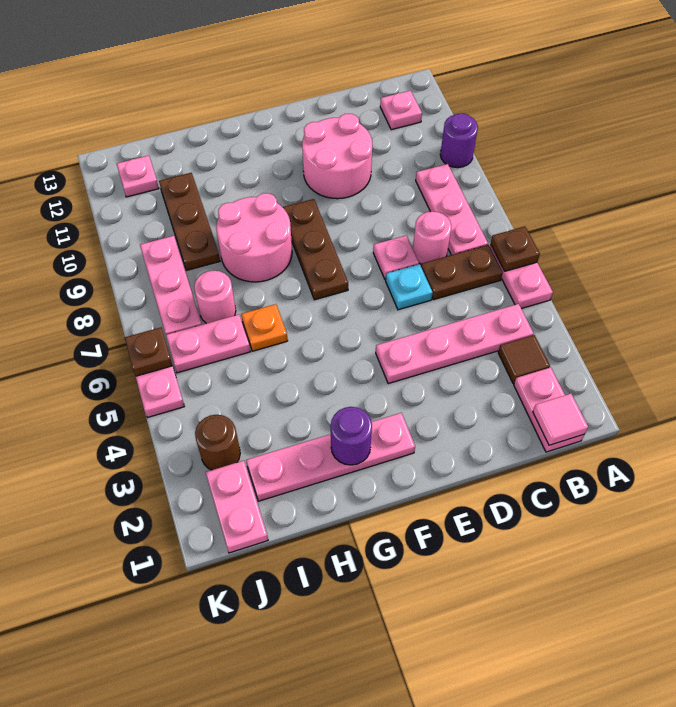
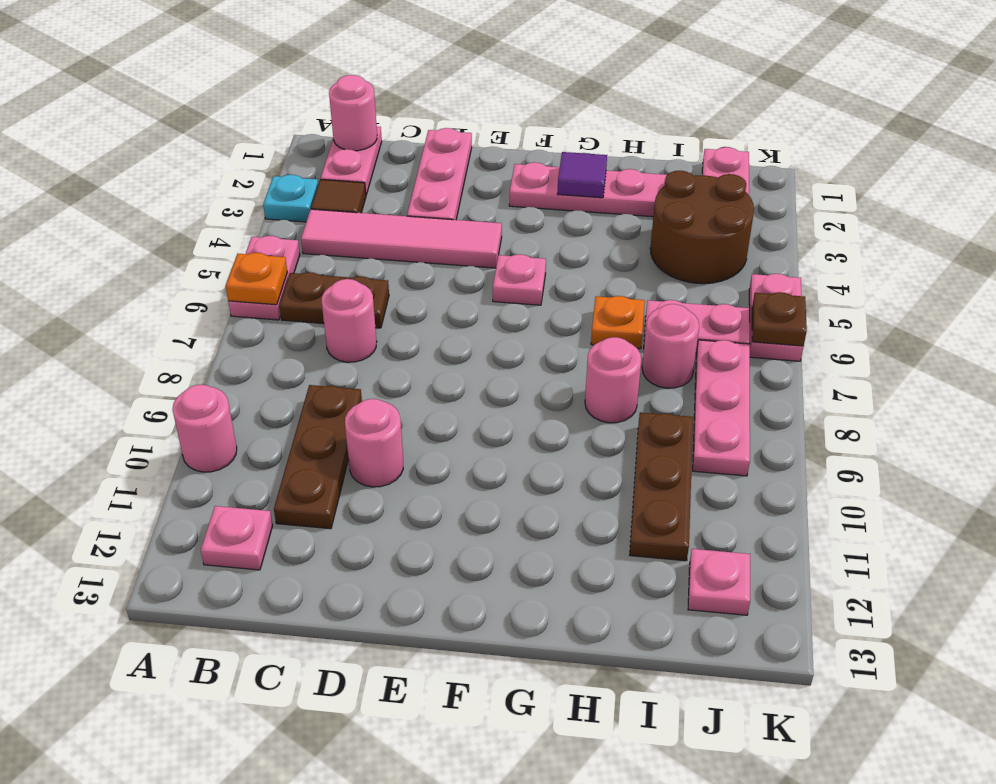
brown 1x1 plate [491,226,540,271] -> orange 1x1 plate [226,253,287,305]
purple 1x1 round brick [440,113,478,168] -> pink 1x1 round brick [173,385,237,472]
pink 1x1 tile [533,394,588,445] -> pink 1x1 round brick [329,75,377,151]
pink 1x4 plate [376,304,534,384] -> pink 1x4 tile [301,209,502,268]
pink 1x3 plate [416,164,488,255] -> pink 1x3 plate moved to [407,128,472,220]
cyan 1x1 plate [386,264,433,310] -> cyan 1x1 plate moved to [263,175,318,222]
pink 1x1 plate [373,236,419,280] -> pink 1x1 plate moved to [493,254,546,305]
pink 2x2 round brick [302,114,372,199] -> pink 1x1 round brick [345,399,403,487]
brown 1x3 plate [283,199,348,300] -> brown 1x3 plate moved to [274,385,362,529]
purple 1x1 round brick [331,407,372,465] -> purple 1x1 tile [558,152,607,198]
pink 2x2 round brick [216,193,292,282] -> pink 1x1 round brick [585,337,641,423]
brown 1x1 round brick [195,415,240,470] -> brown 2x2 round brick [650,171,754,284]

